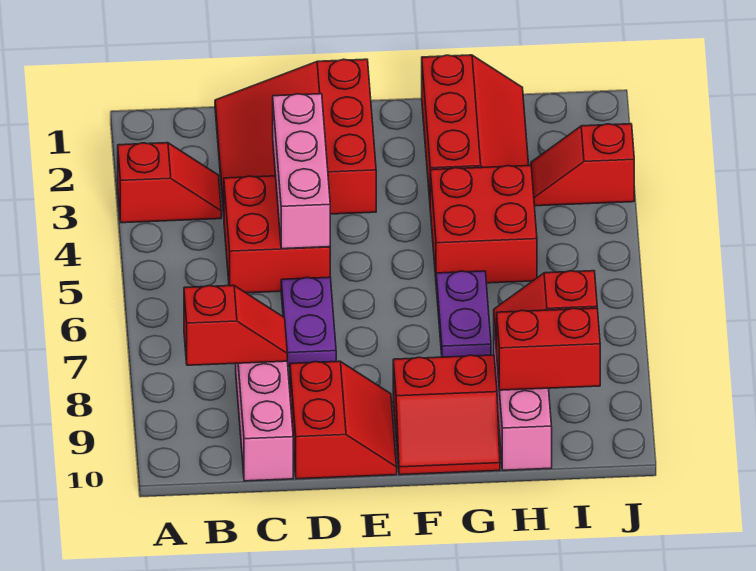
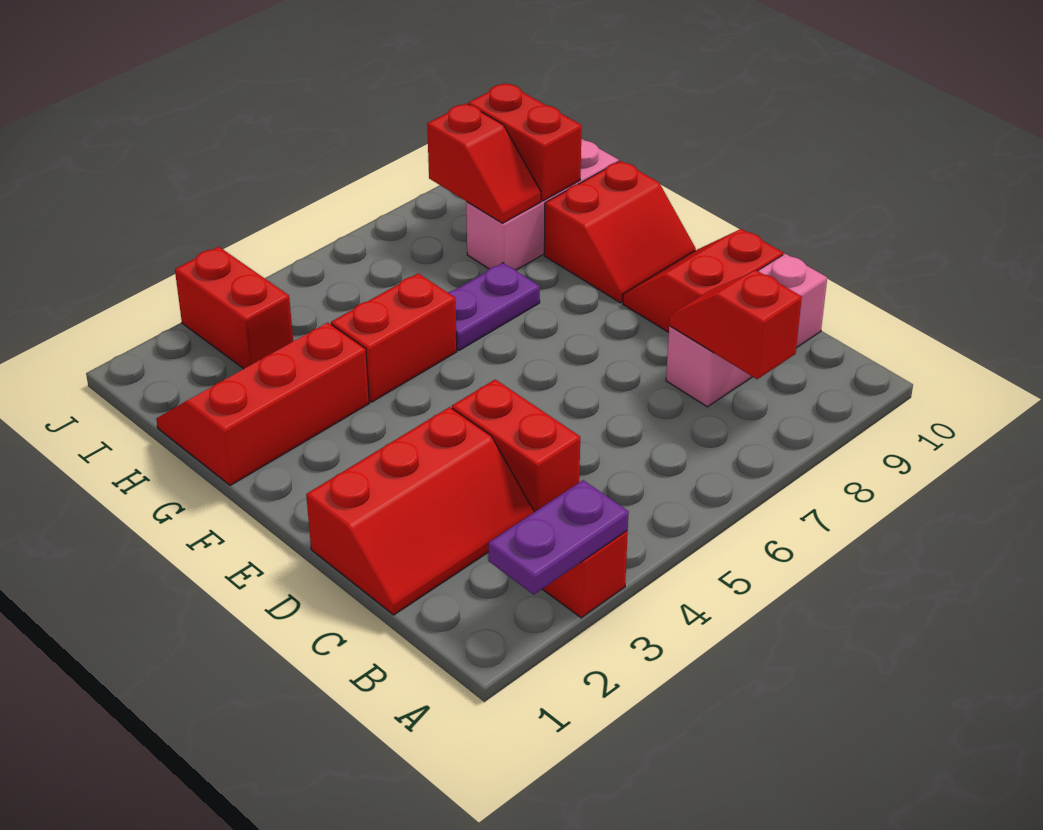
red 3x3 slope [215,59,376,215] -> red 2x3 slope [306,407,534,615]
red 2x2 brick [224,176,330,293] -> red 1x2 brick [452,379,580,512]
pink 1x3 brick [273,94,330,249] -> none
purple 1x2 plate [281,277,336,366] -> purple 1x2 plate moved to [489,480,629,595]
red 2x2 slope [393,355,500,475] -> red 2x2 slope turned to [544,161,696,303]
red 2x2 brick [430,166,537,283] -> red 1x2 brick [331,273,457,402]
red 1x2 slope [531,124,634,206] -> red 1x2 brick [175,247,293,369]

